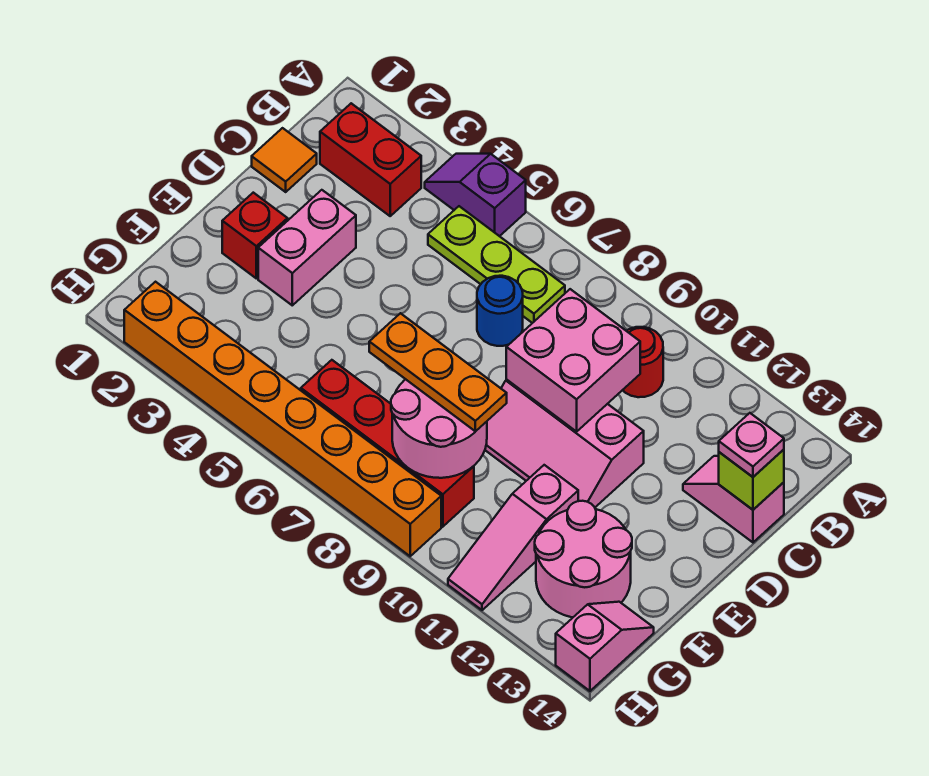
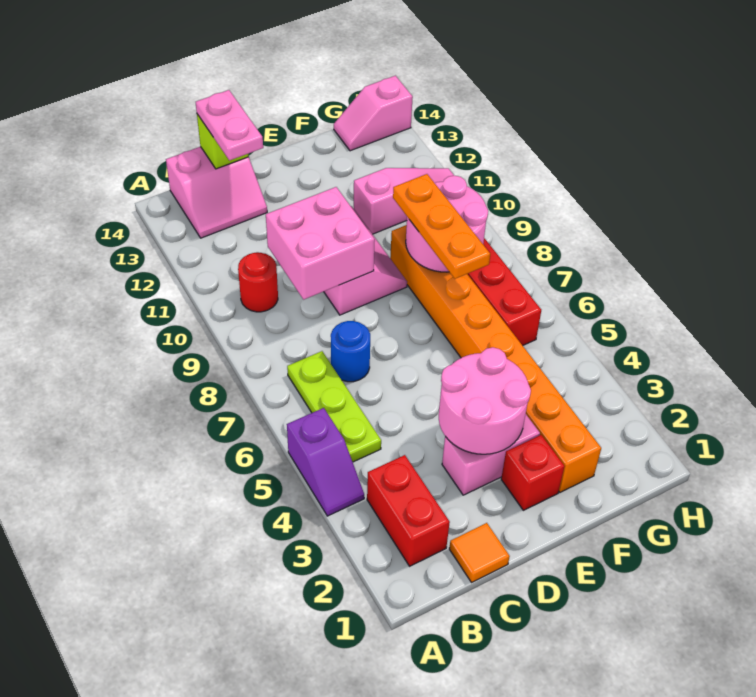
pink 1x2 slope [683,456,784,542] -> pink 2x2 slope [166,147,267,238]
pink 1x1 plate [719,413,784,477] -> pink 1x2 plate [196,90,263,160]
pink 2x2 round brick [535,501,632,617] -> pink 2x2 round brick moved to [439,347,531,454]
orange 1x8 brick [124,282,441,556] -> orange 1x8 brick moved to [390,225,601,492]

